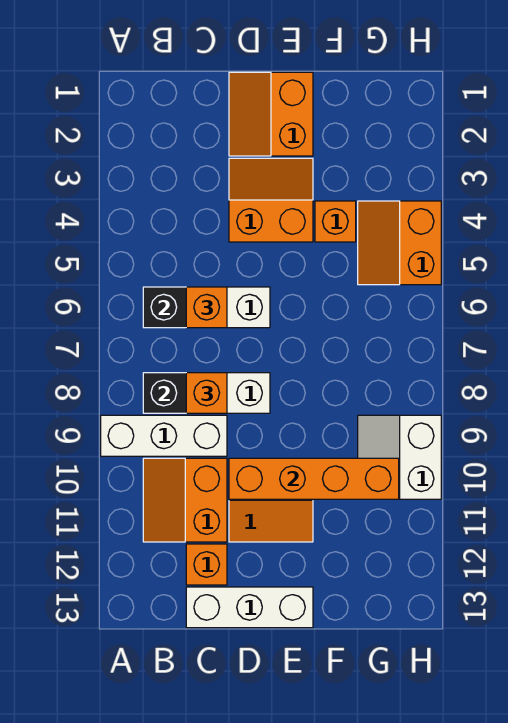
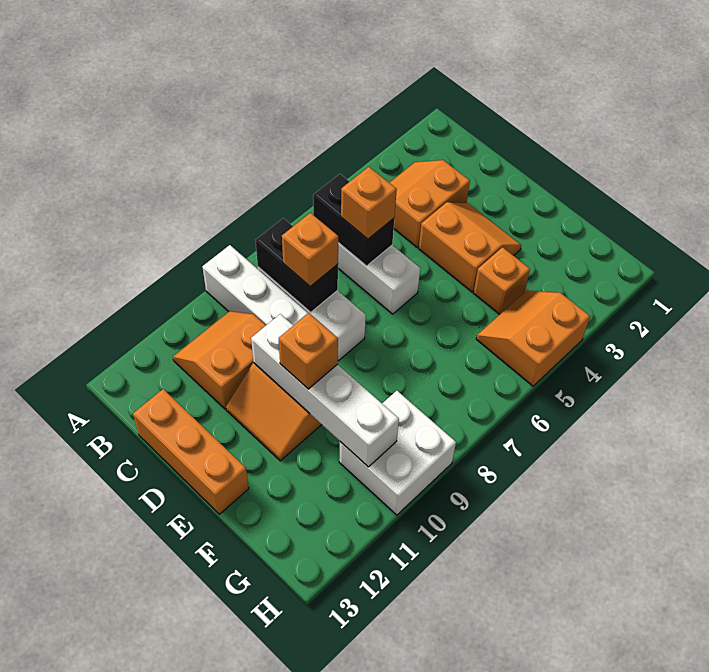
orange 1x1 brick [186,544,227,585] -> orange 1x1 brick moved to [279,313,338,389]
white 1x3 brick [186,587,313,628] -> orange 1x3 brick [133,389,249,514]
orange 2x2 slope [229,72,313,156] -> orange 2x2 slope moved to [390,160,470,247]
orange 1x4 brick [229,458,399,499] -> white 1x4 brick [251,314,399,467]
white 2x2 slope [358,415,441,499] -> white 2x2 brick [339,391,456,515]

